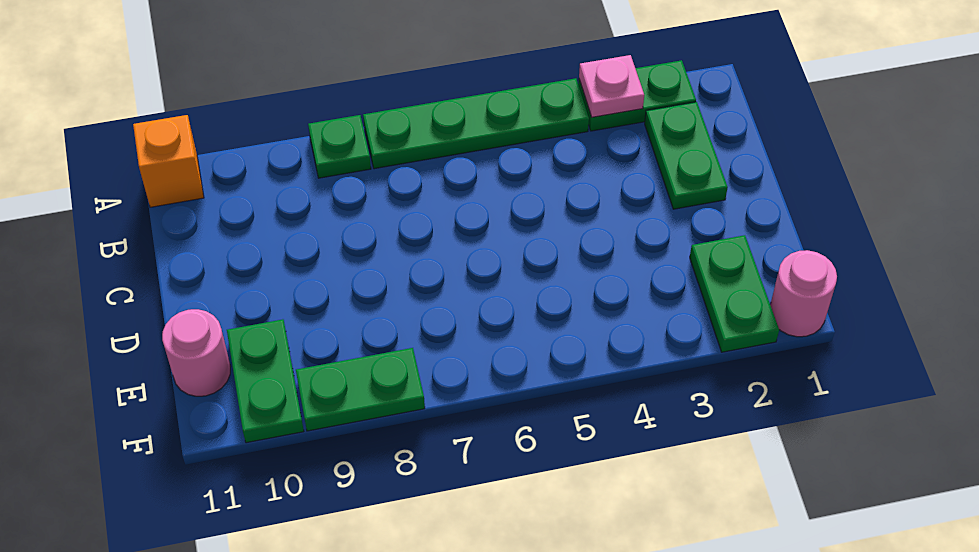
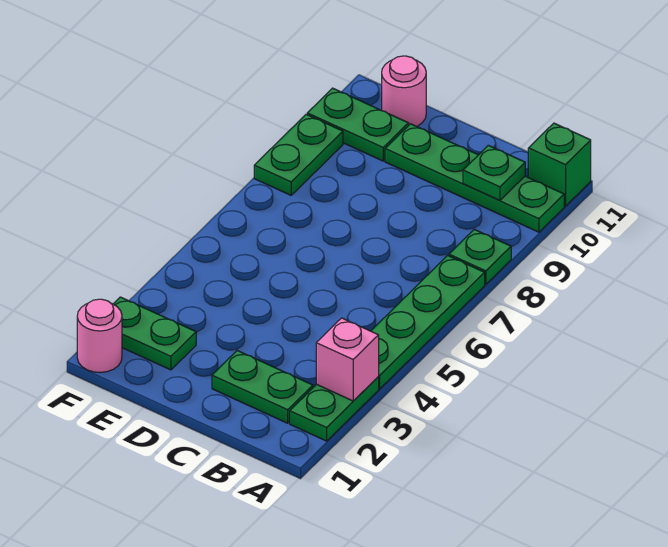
pink 1x1 plate [579,55,644,117] -> pink 1x1 brick [316,318,379,401]
none -> green 1x4 plate [385,124,564,232]
orange 1x1 brick [133,115,204,207] -> green 1x1 brick [528,123,591,206]
none -> green 1x1 plate [463,145,525,201]

